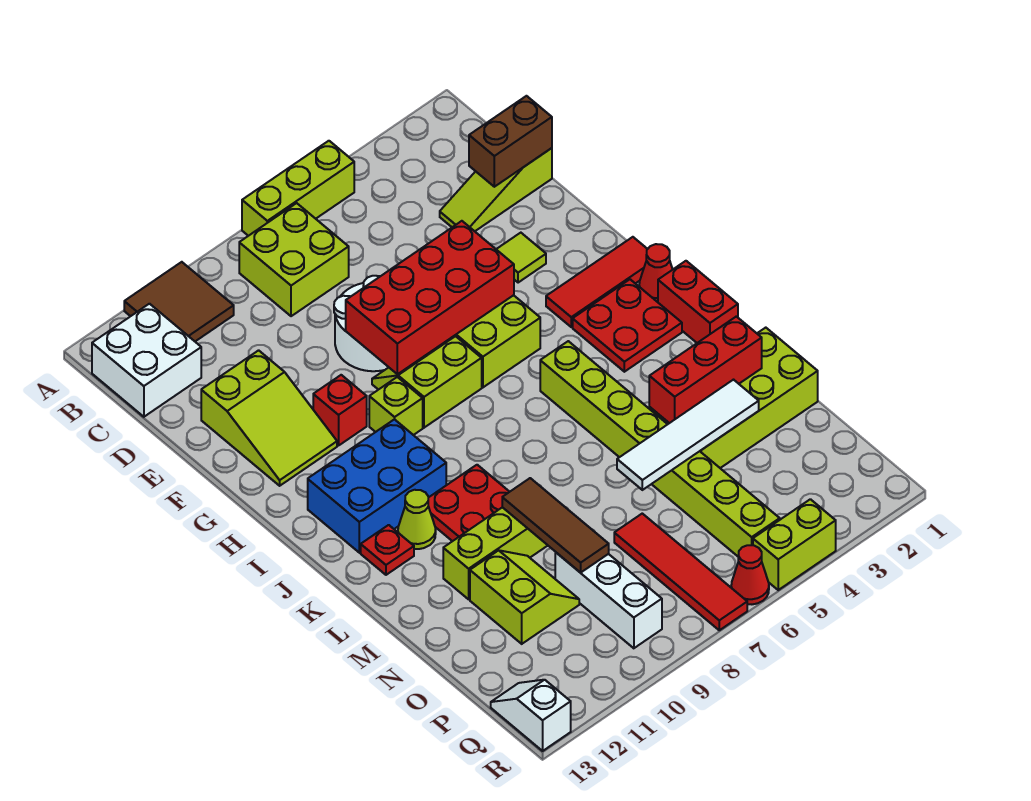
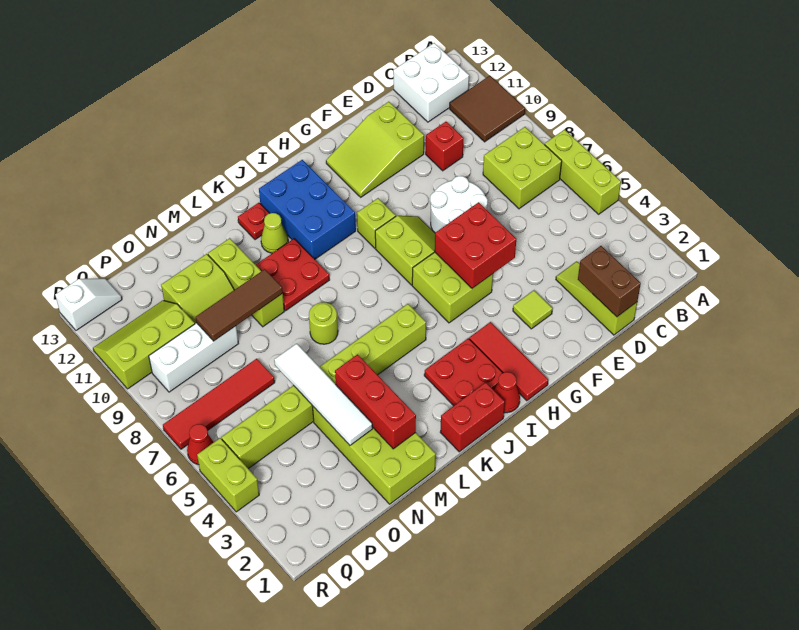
red 2x4 brick [346,221,514,374] -> red 2x2 brick [435,202,516,288]
red 1x1 brick [313,375,367,446] -> red 1x1 brick moved to [426,122,464,171]
none -> lime 1x1 round brick [309,302,338,344]
none -> lime 2x3 slope [93,300,195,389]

